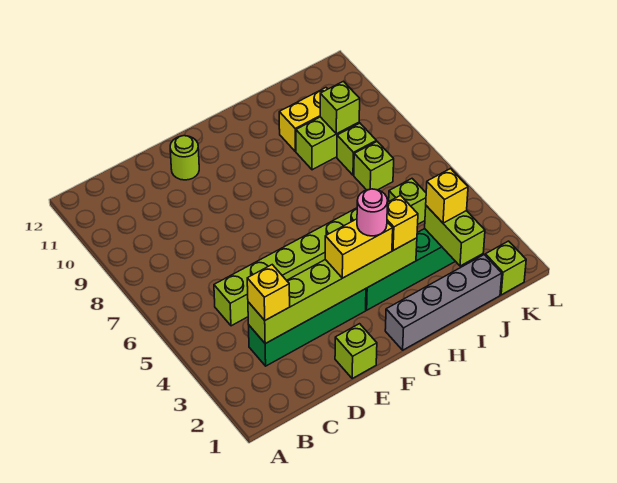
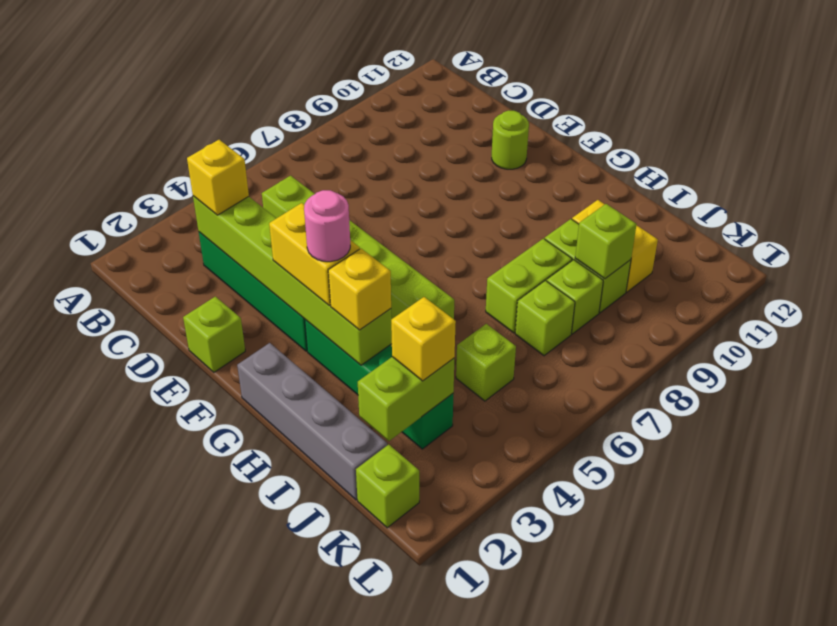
none -> lime 1x2 brick [486,239,572,333]

